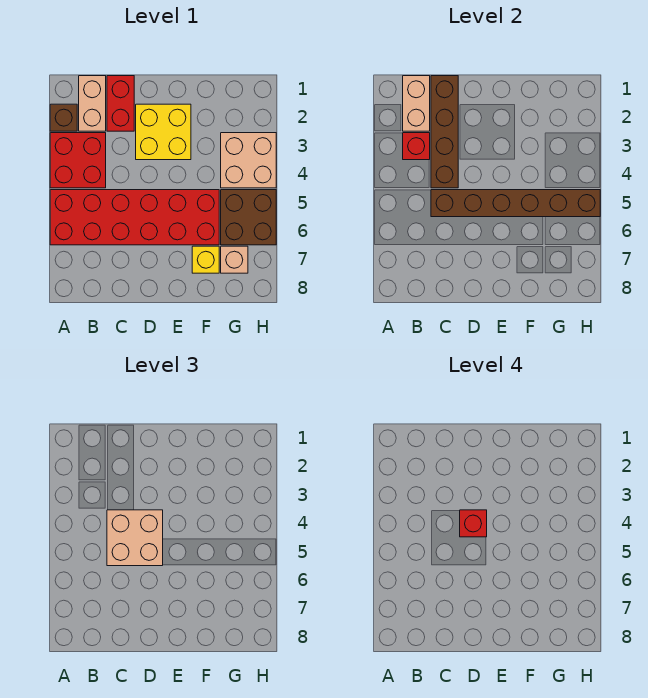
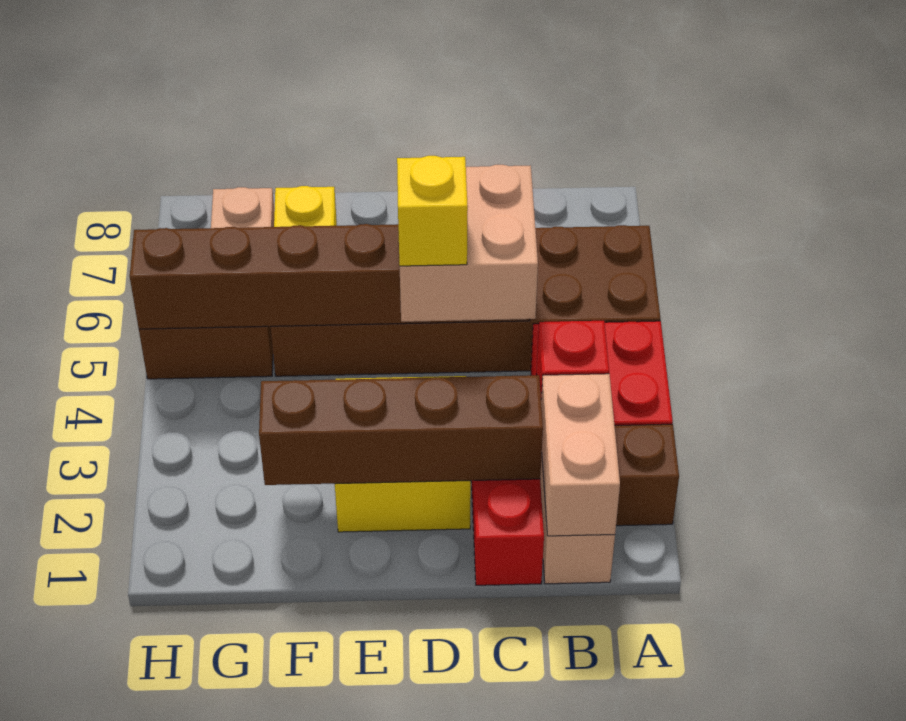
red 2x6 brick [50,190,219,245] -> brown 2x6 brick [270,225,660,376]
brown 1x4 brick [431,76,458,188] -> brown 1x4 brick turned to [259,375,543,485]
red 1x1 brick [460,510,487,537] -> yellow 1x1 brick [397,156,468,266]
tan 2x2 brick [221,133,276,188] -> none

